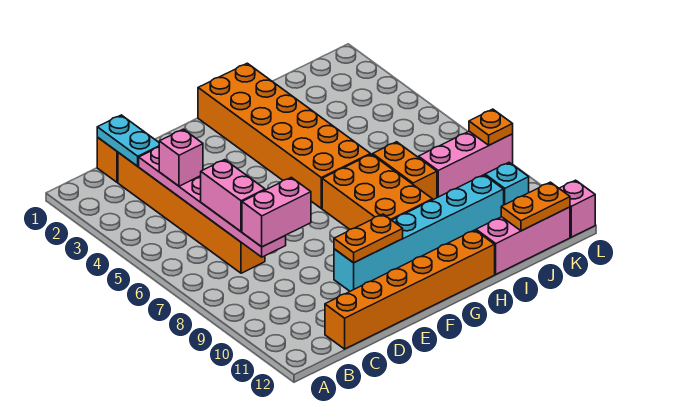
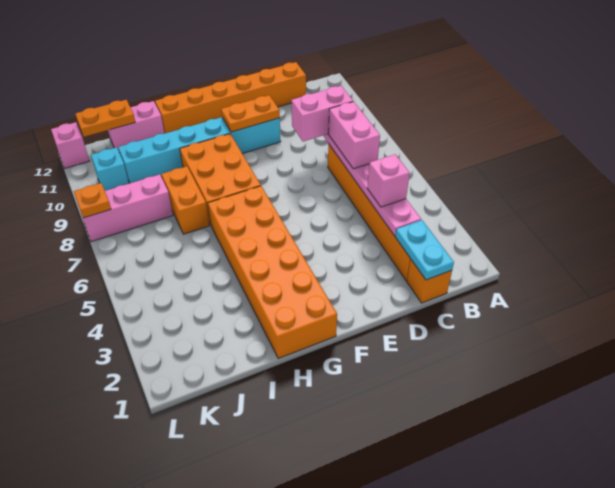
pink 1x3 brick [476,207,570,274] -> pink 1x2 brick [108,101,165,151]

